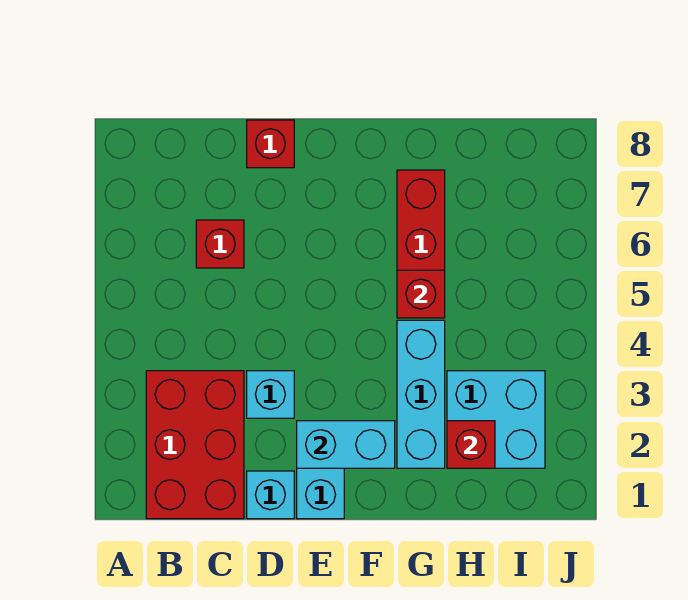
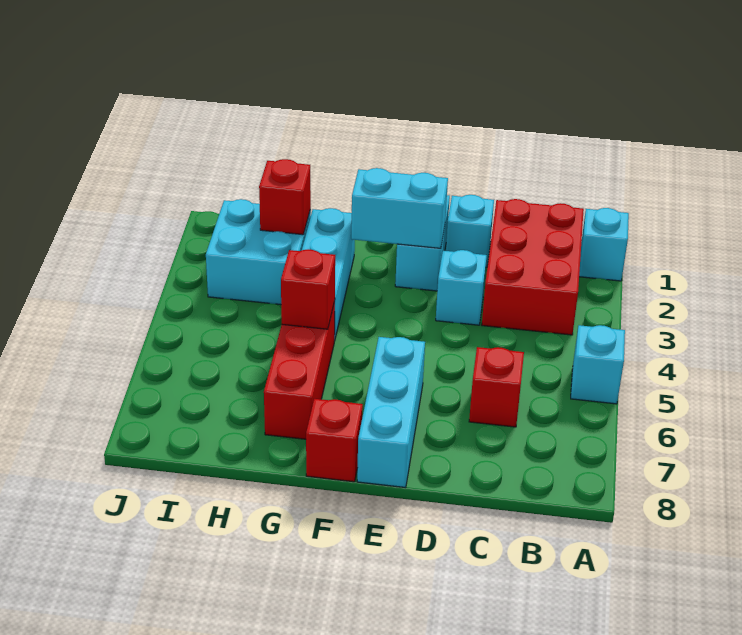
none -> cyan 1x1 brick [579,208,629,281]
none -> cyan 1x1 brick [571,325,625,404]
red 1x1 brick [247,120,294,168] -> red 1x1 brick moved to [306,399,363,482]
none -> cyan 1x3 brick [357,337,425,488]

